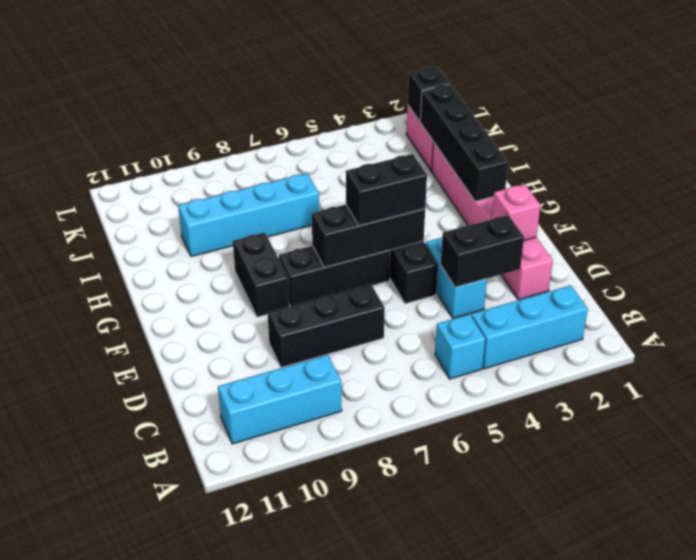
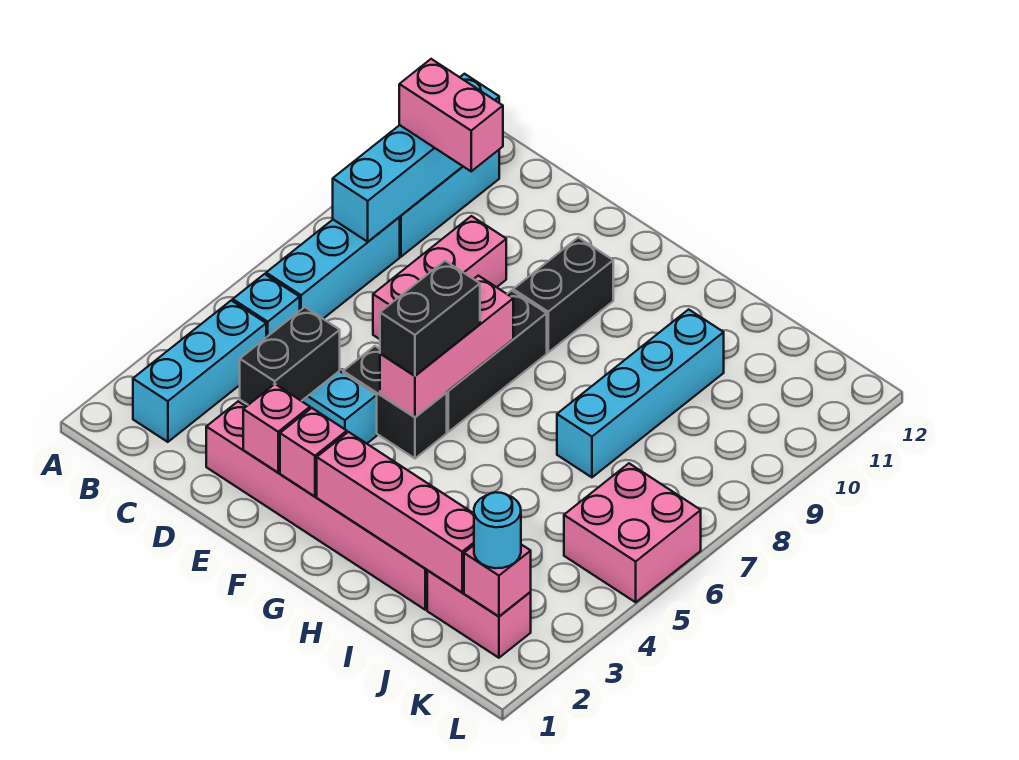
none -> cyan 1x3 brick [266,217,400,319]
none -> cyan 1x4 brick [333,74,499,242]
none -> pink 1x2 brick [399,59,503,171]
black 1x3 brick [268,284,385,367] -> pink 1x3 brick [373,216,506,339]
none -> pink 1x1 brick [280,408,347,496]
black 1x3 brick [312,205,425,267] -> pink 1x3 brick [380,276,513,417]
black 1x2 brick [233,233,289,317] -> black 1x2 brick turned to [513,237,613,352]
black 1x4 brick [420,84,508,201] -> pink 1x4 brick [317,432,474,592]
black 1x1 brick [408,66,450,121] -> pink 1x1 brick [464,545,531,616]
none -> cyan 1x1 round brick [474,492,521,568]
none -> pink 2x2 brick [564,464,701,602]

